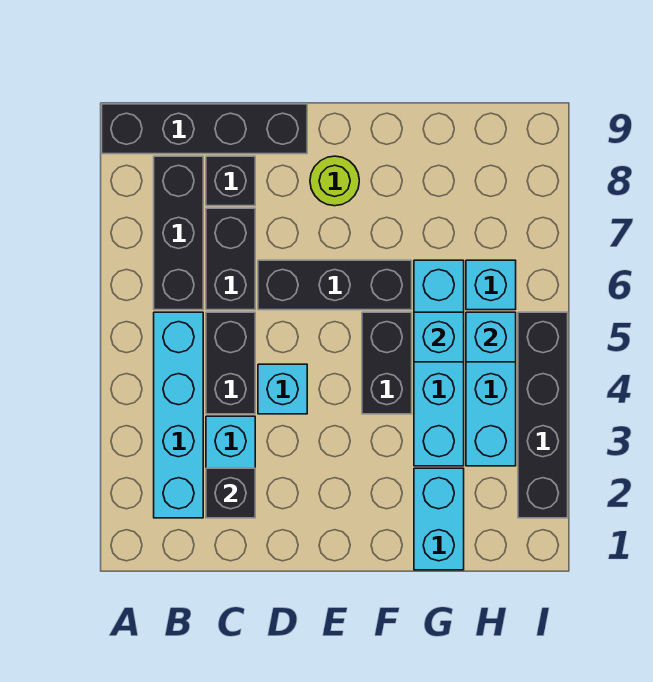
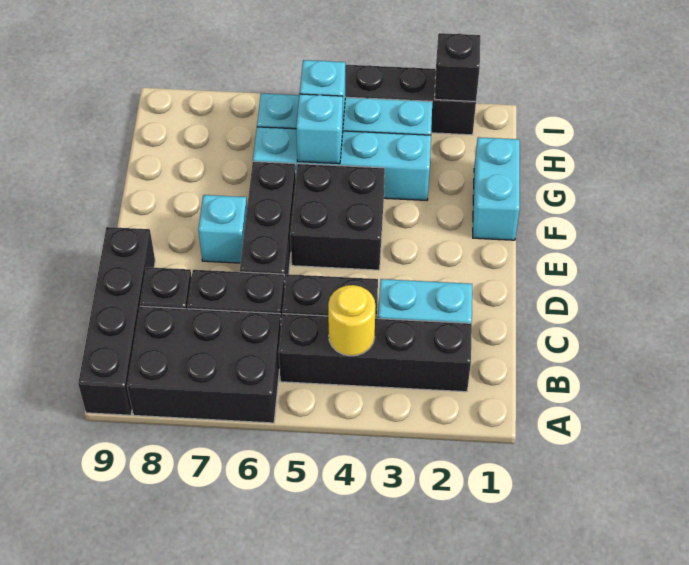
cyan 1x4 brick [154,312,203,518] -> black 1x4 brick [279,314,472,392]
none -> yellow 1x1 round brick [328,285,375,356]
black 1x3 brick [154,156,203,310] -> black 2x3 brick [127,306,281,423]
black 1x1 brick [206,468,255,518] -> black 1x1 brick moved to [435,33,480,101]
cyan 1x1 brick [258,364,307,414] -> cyan 1x1 brick moved to [198,195,247,263]
lime 1x1 round brick [310,156,359,206] -> none
black 1x2 brick [362,312,412,414] -> black 2x2 brick [290,164,385,270]
cyan 1x2 brick [414,468,464,570] -> cyan 1x2 brick turned to [473,137,520,240]

